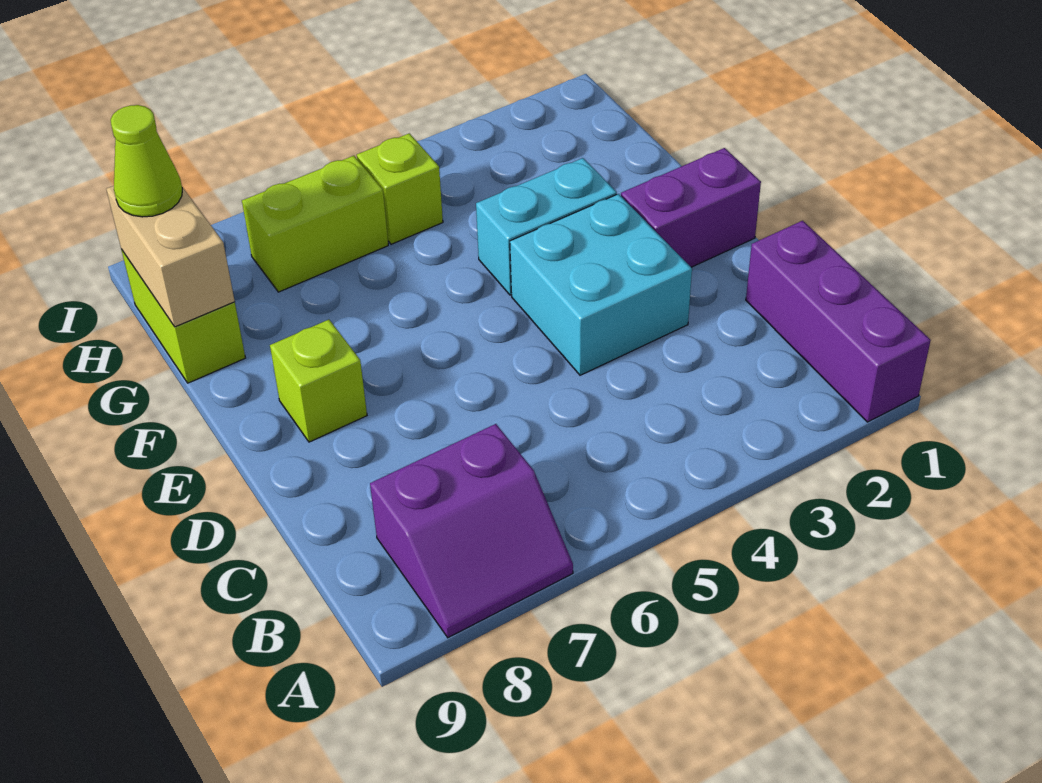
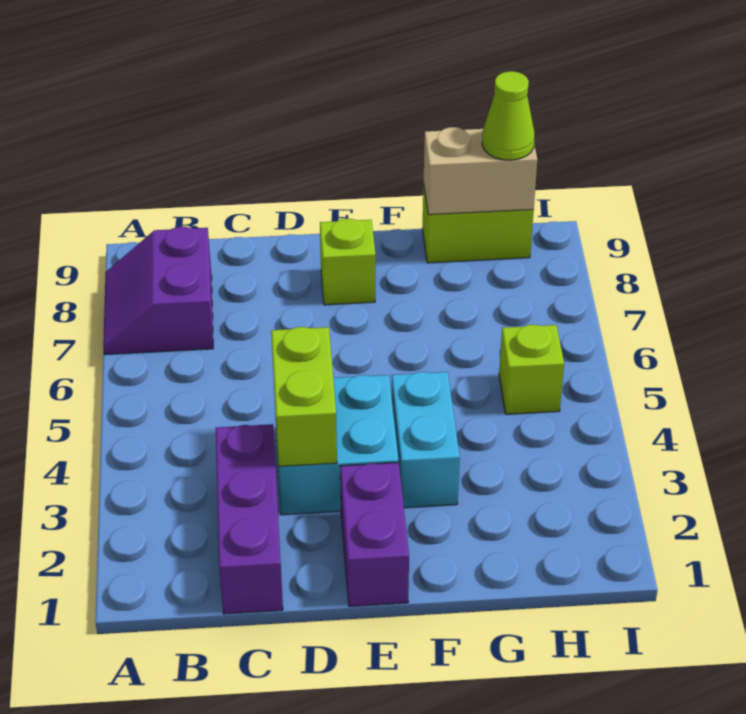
purple 1x3 brick [746,221,931,422] -> purple 1x3 brick turned to [216,424,283,614]
lime 1x2 brick [242,156,388,292] -> lime 1x2 brick moved to [271,327,337,466]

